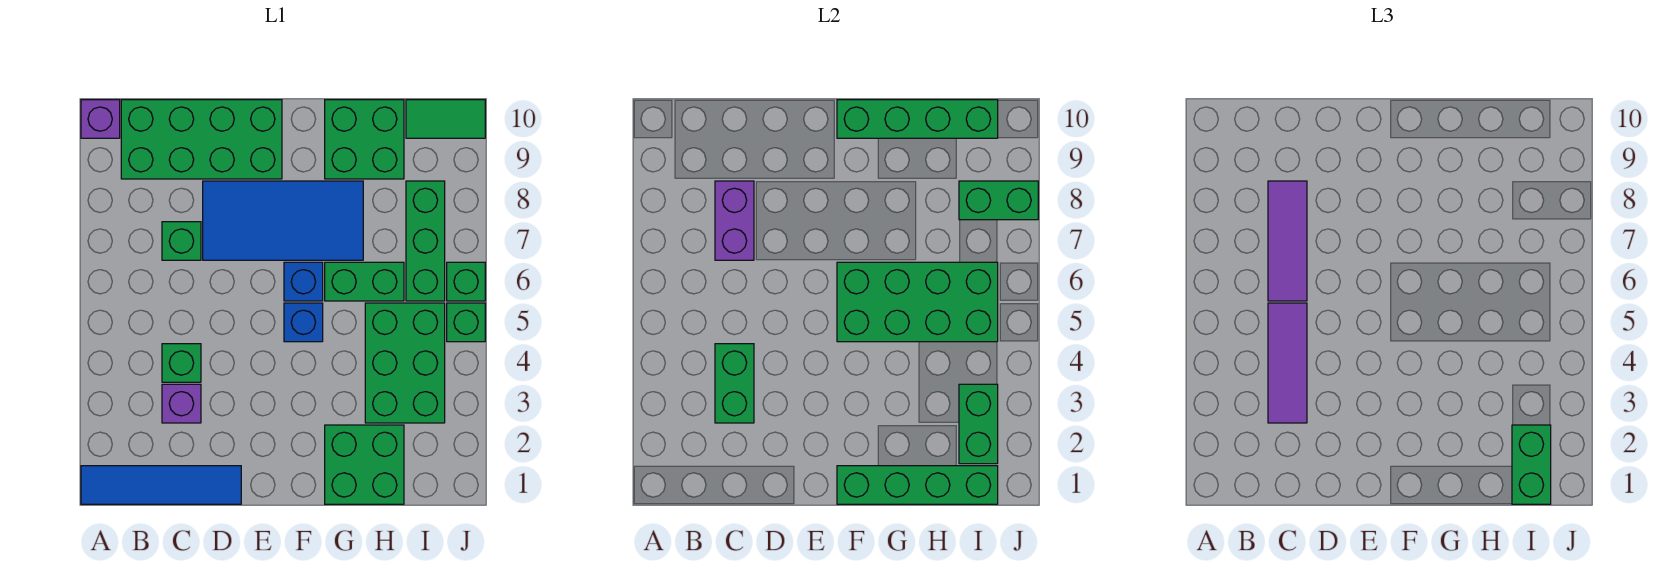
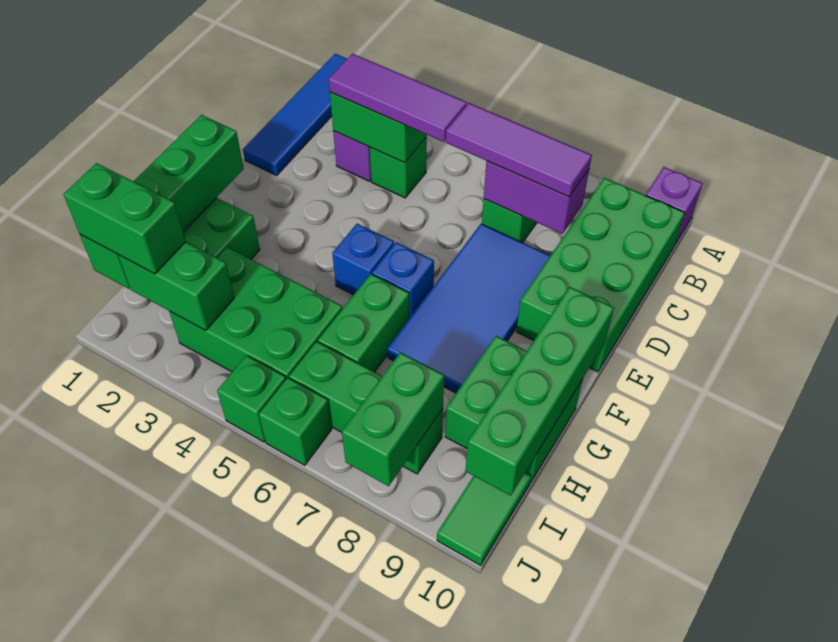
green 2x4 brick [837,262,998,342] -> none

